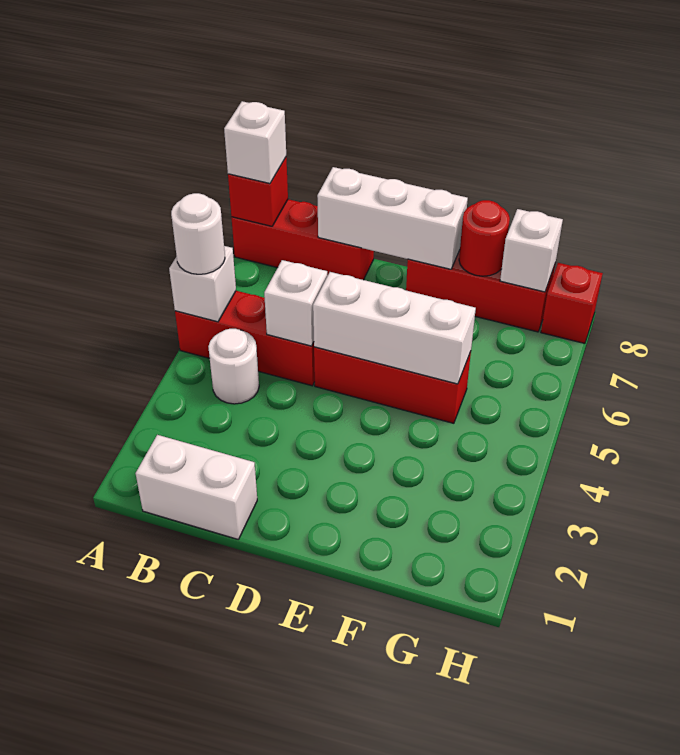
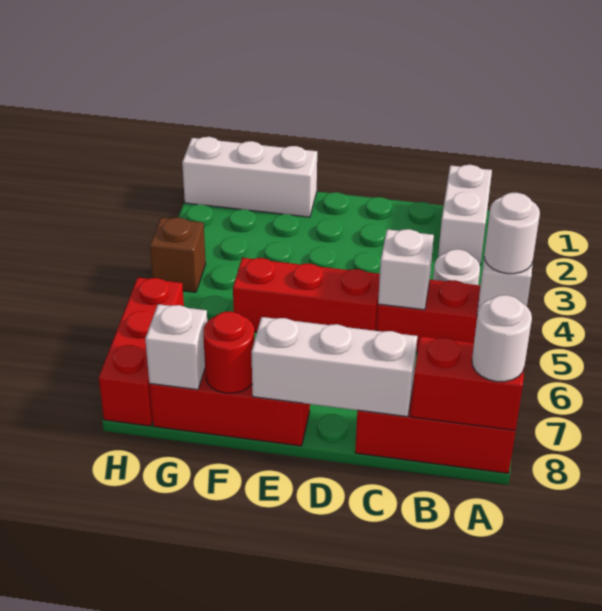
red 1x1 brick [228,158,288,226] -> red 1x2 brick [411,336,524,431]
white 1x1 brick [224,101,286,183] -> white 1x1 round brick [472,295,532,382]
white 1x2 brick [136,435,257,539] -> white 1x2 brick turned to [438,165,492,265]
white 1x3 brick [313,272,476,384] -> white 1x3 brick moved to [182,137,317,217]
none -> brown 1x1 brick [150,217,206,292]
red 1x1 brick [541,263,603,343] -> red 1x3 brick [99,278,184,426]

